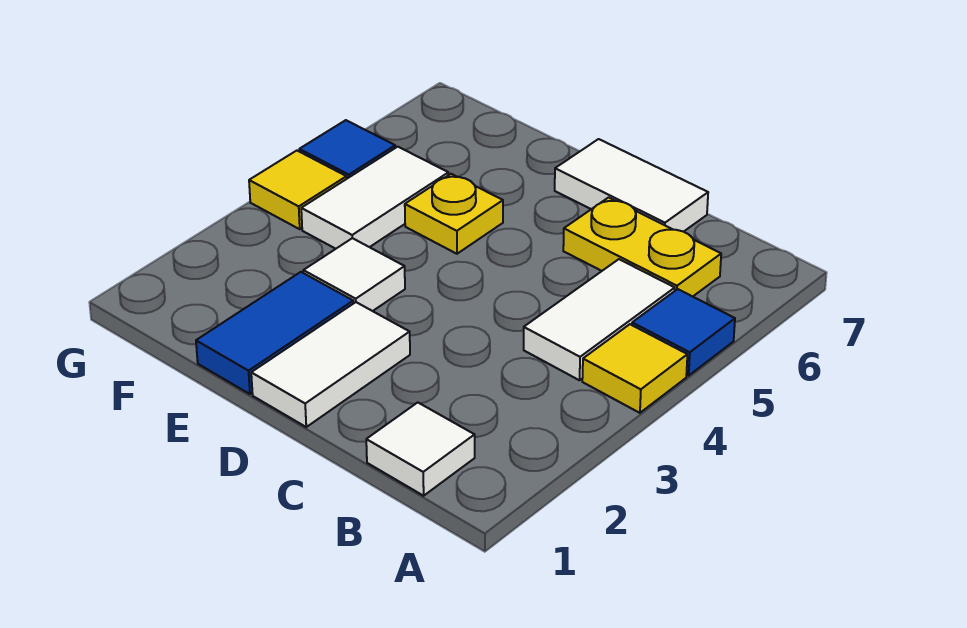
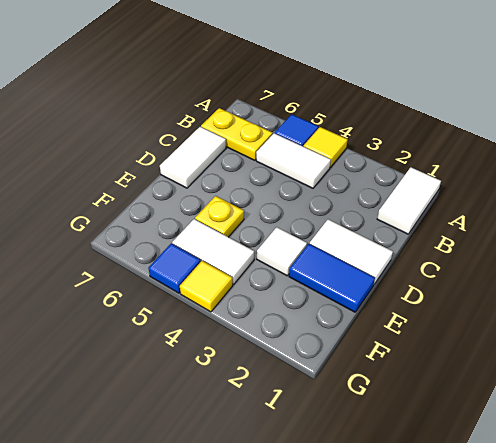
white 1x1 tile [366,403,475,496] -> white 1x2 tile [377,167,441,234]
yellow 1x2 plate [563,198,721,297] -> yellow 1x2 plate turned to [201,108,273,160]

